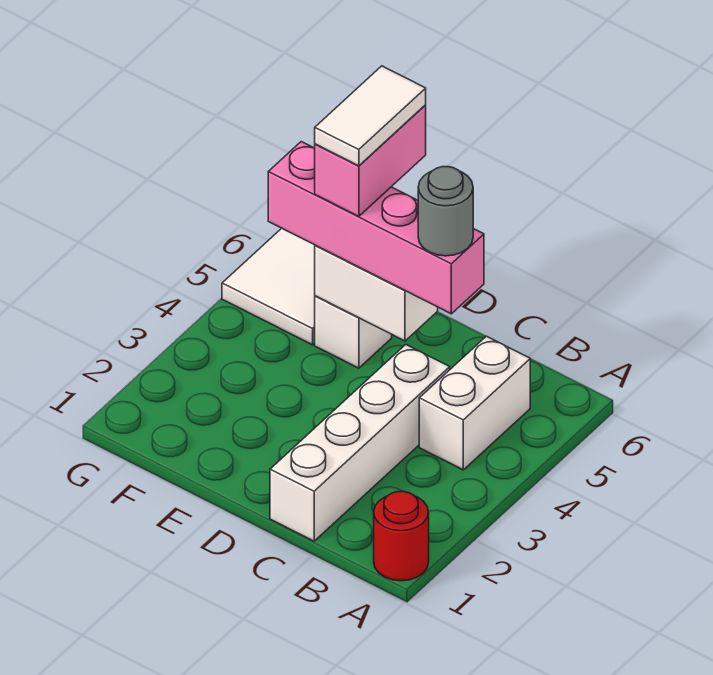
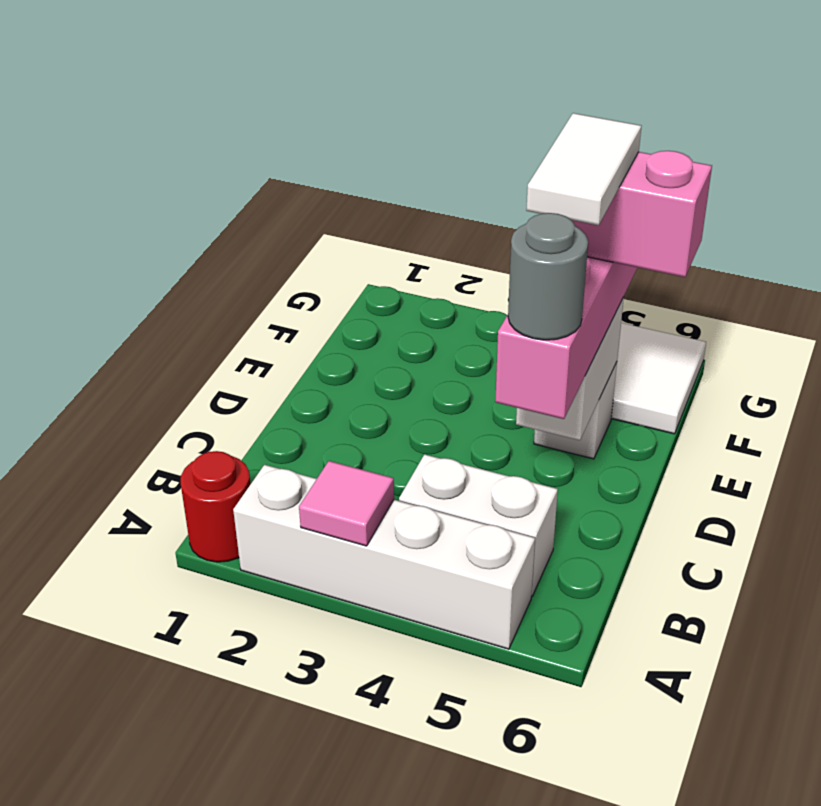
none -> pink 1x1 tile [299,461,394,546]
white 1x4 brick [270,345,450,541] -> white 1x4 brick moved to [233,465,535,649]
white 1x2 tile [315,66,426,166] -> white 1x2 tile turned to [526,113,642,225]

